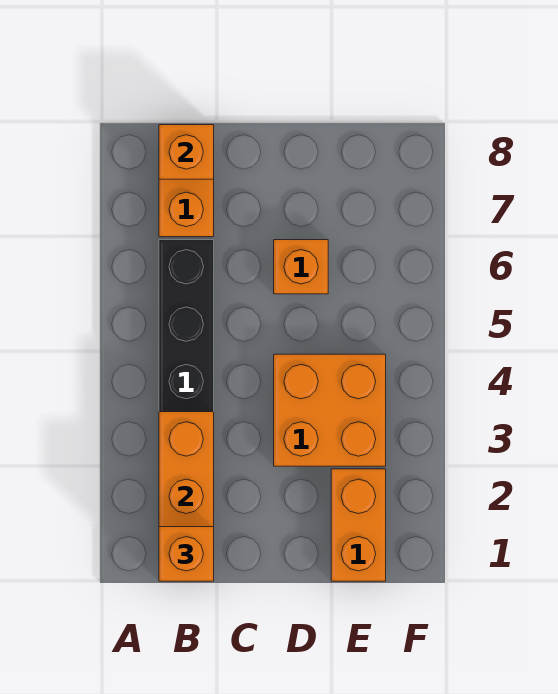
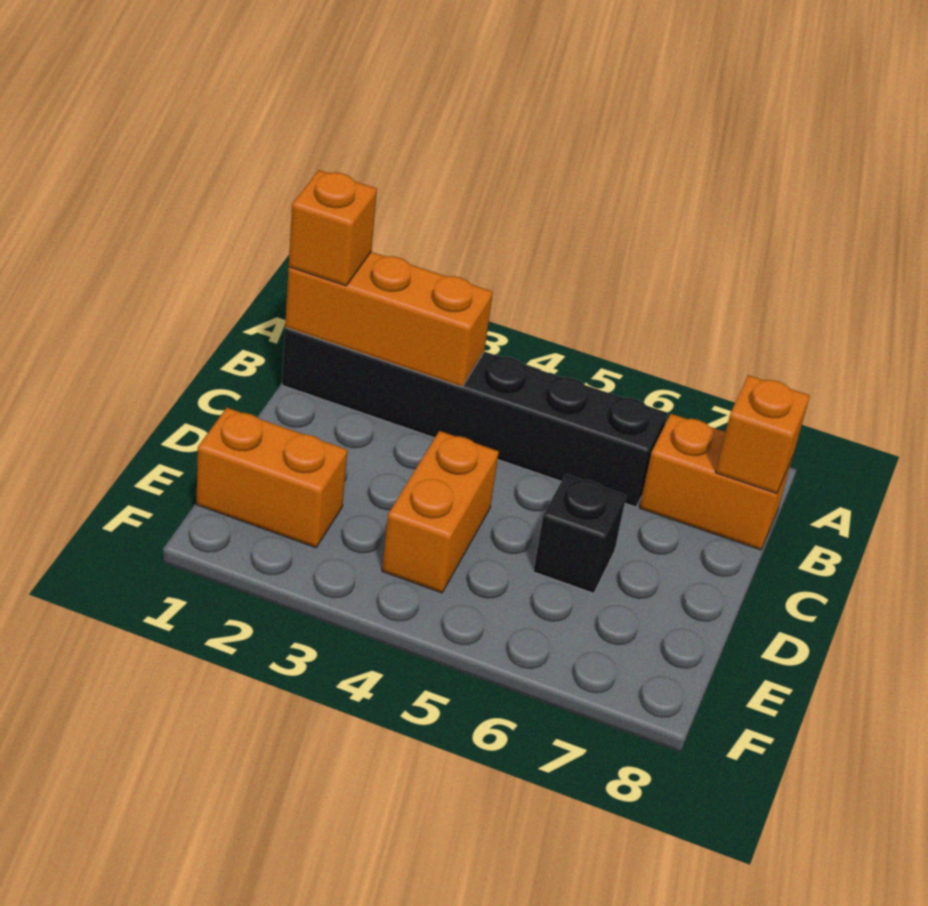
orange 2x2 brick [274,354,386,466] -> orange 1x2 brick [382,431,499,593]
orange 1x1 brick [274,240,328,294] -> black 1x1 brick [533,474,626,593]

